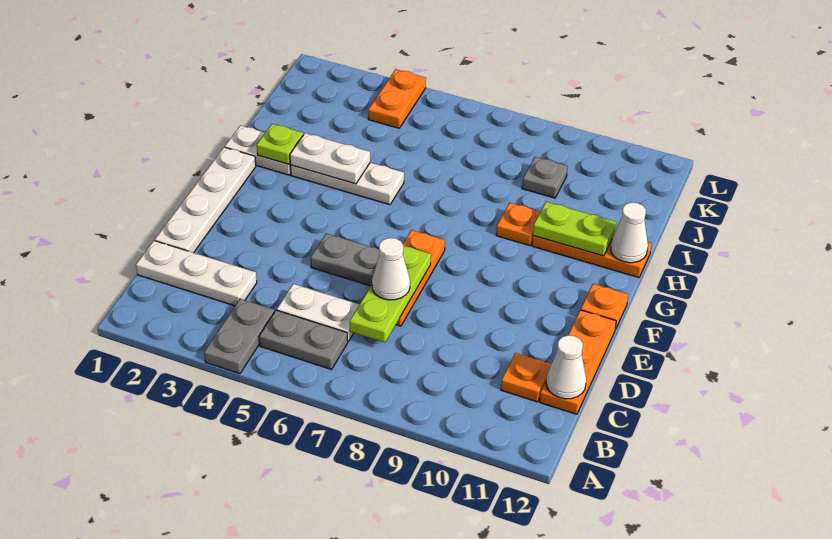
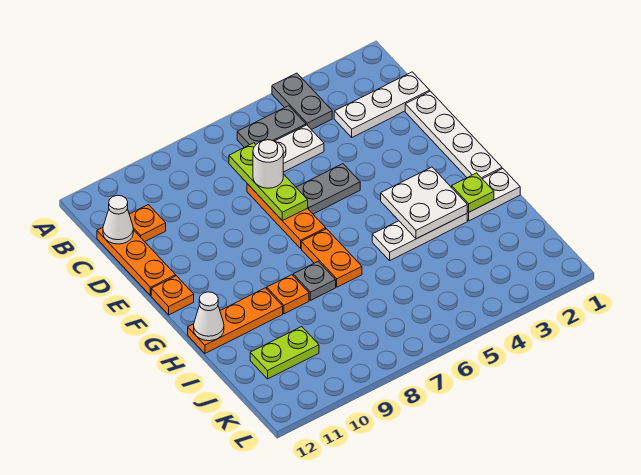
white 1x1 cone [372,238,410,300] -> white 1x1 round brick [253,140,283,188]
white 1x2 plate [290,133,370,184] -> white 2x2 plate [381,167,467,239]
lime 1x2 plate [533,202,616,256] -> lime 1x2 plate moved to [250,327,319,379]
grey 1x1 plate [522,157,568,198] -> grey 1x1 plate moved to [293,261,336,301]
orange 1x2 plate [368,69,426,128] -> orange 1x2 plate moved to [301,229,362,287]

